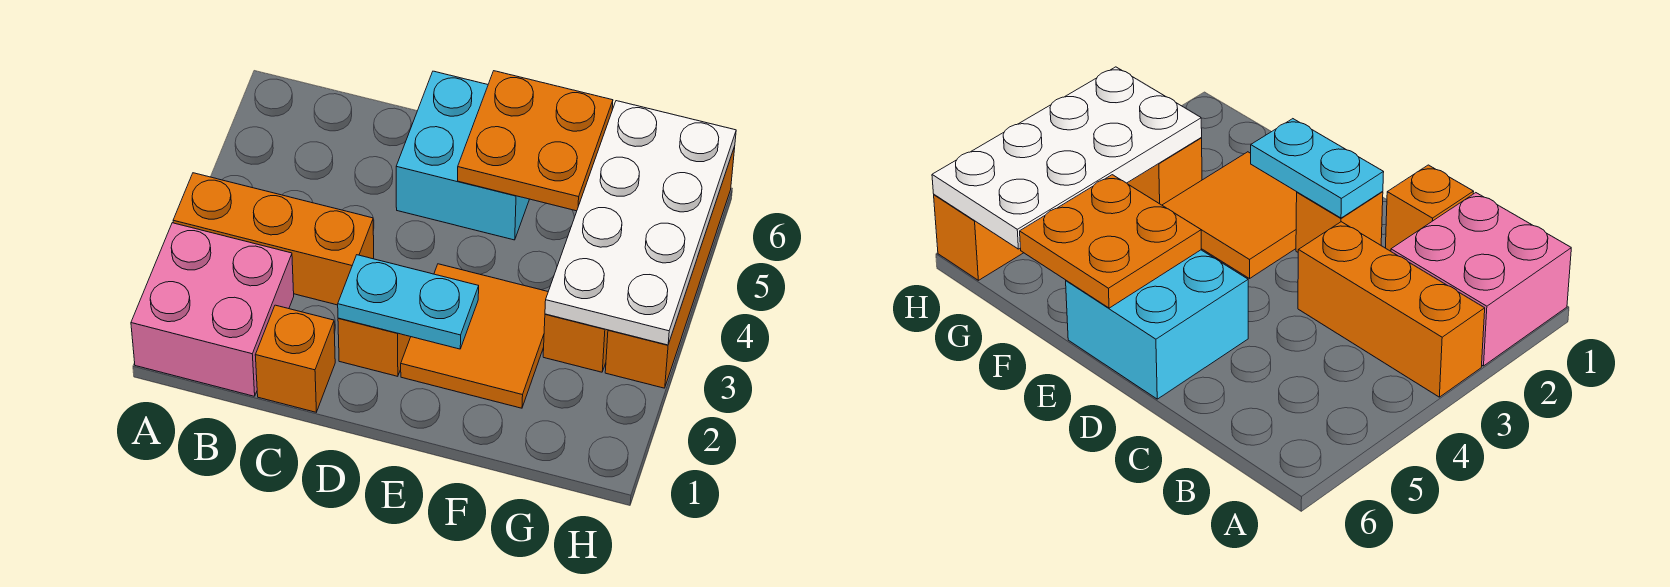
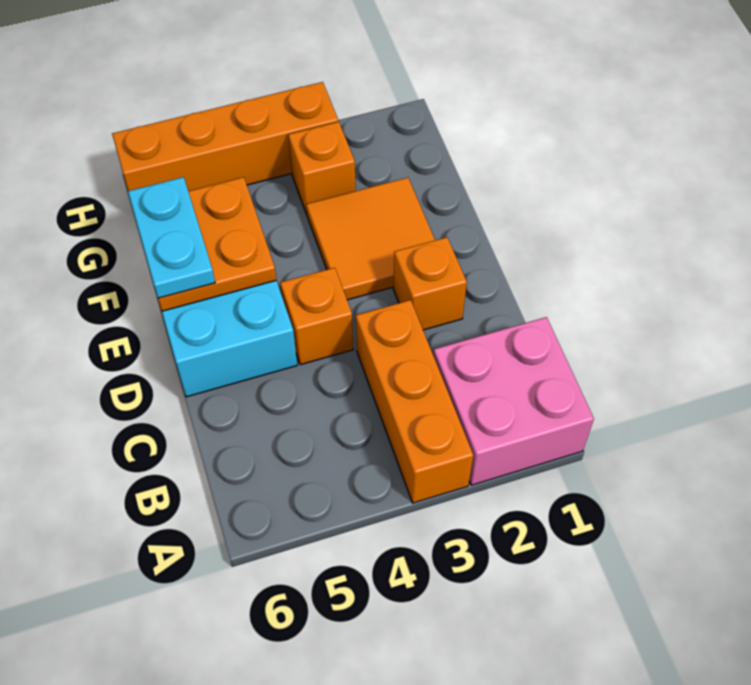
orange 1x1 brick [255,305,335,412] -> orange 1x1 brick moved to [280,268,353,365]
cyan 1x2 plate [338,255,479,349] -> cyan 1x2 plate moved to [128,177,215,298]
white 2x4 plate [545,101,736,345] -> none

